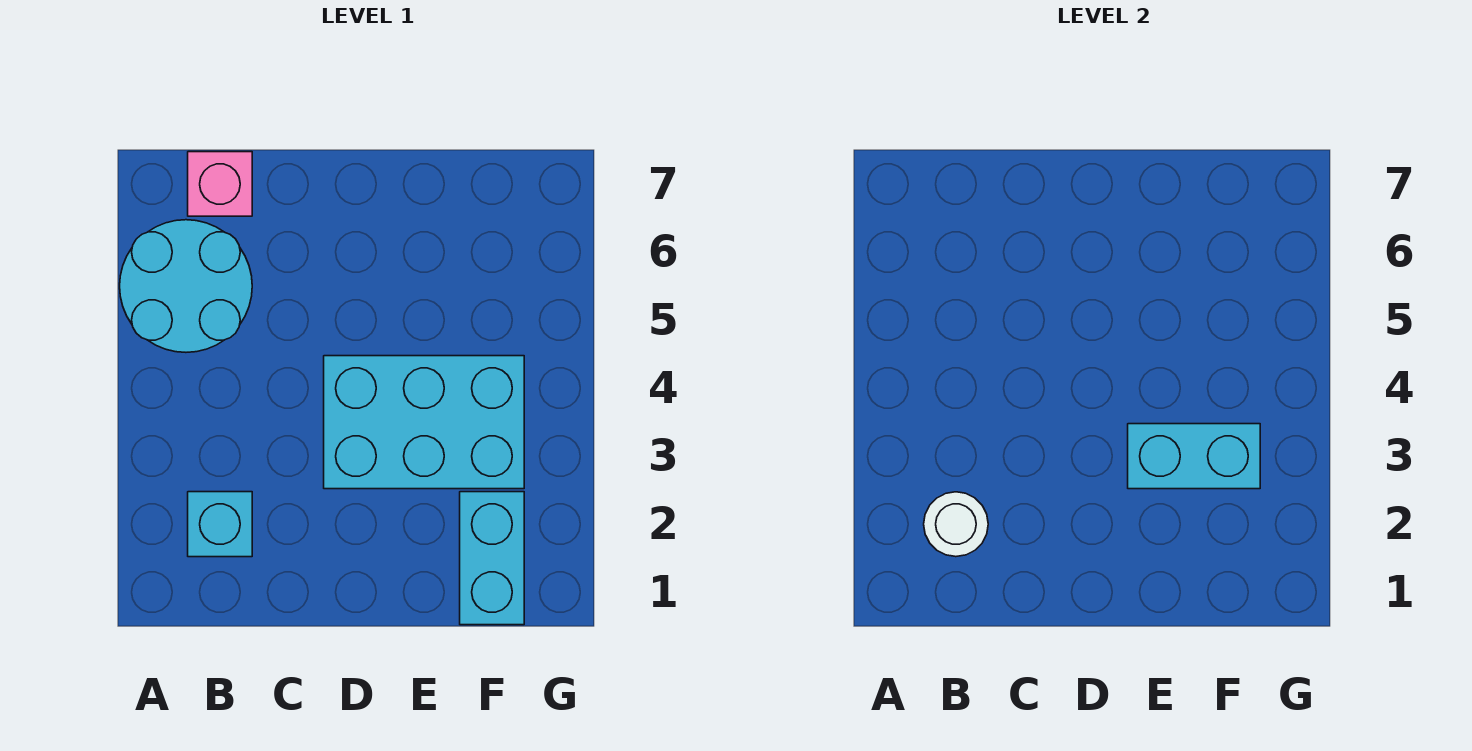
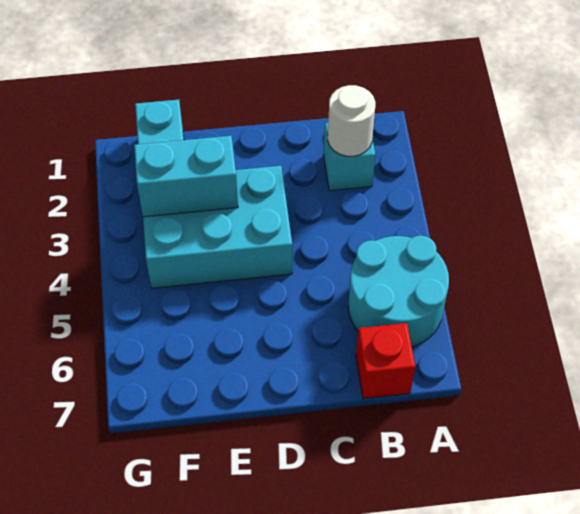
pink 1x1 brick [188,152,252,216] -> red 1x1 brick [356,323,415,399]

